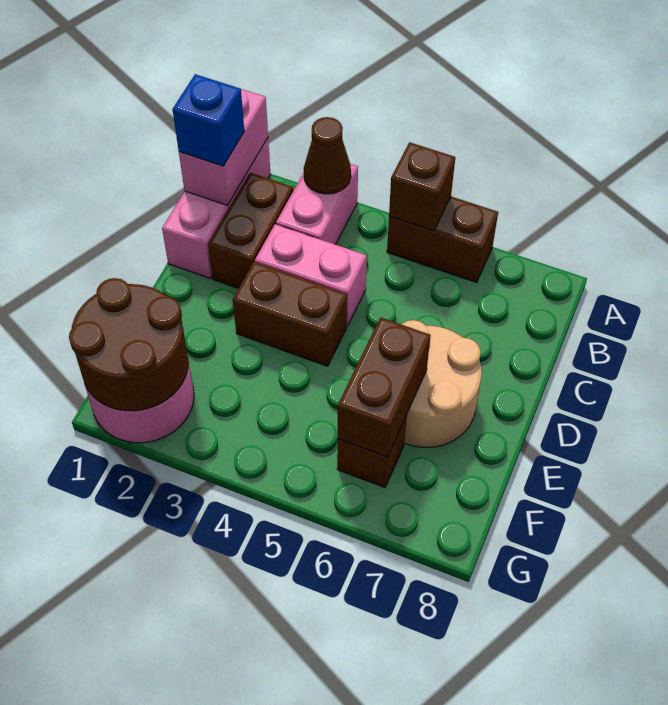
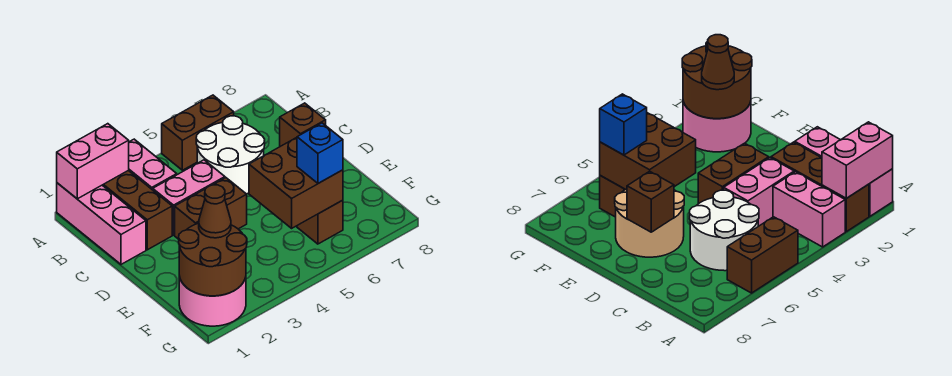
pink 1x2 brick [179,89,268,205] -> pink 1x2 brick turned to [57,124,129,199]
brown 1x1 cone [304,117,351,194] -> brown 1x1 cone moved to [199,185,231,238]
brown 1x1 brick [389,142,455,231] -> brown 1x1 brick moved to [280,103,326,146]
blue 1x1 brick [172,74,244,166] -> blue 1x1 brick moved to [297,123,343,183]
brown 1x2 brick [208,173,293,288] -> brown 1x3 brick [103,170,172,250]
none -> white 2x2 round brick [196,116,265,194]
brown 1x2 brick [338,317,431,457] -> brown 2x2 brick [249,138,343,228]

